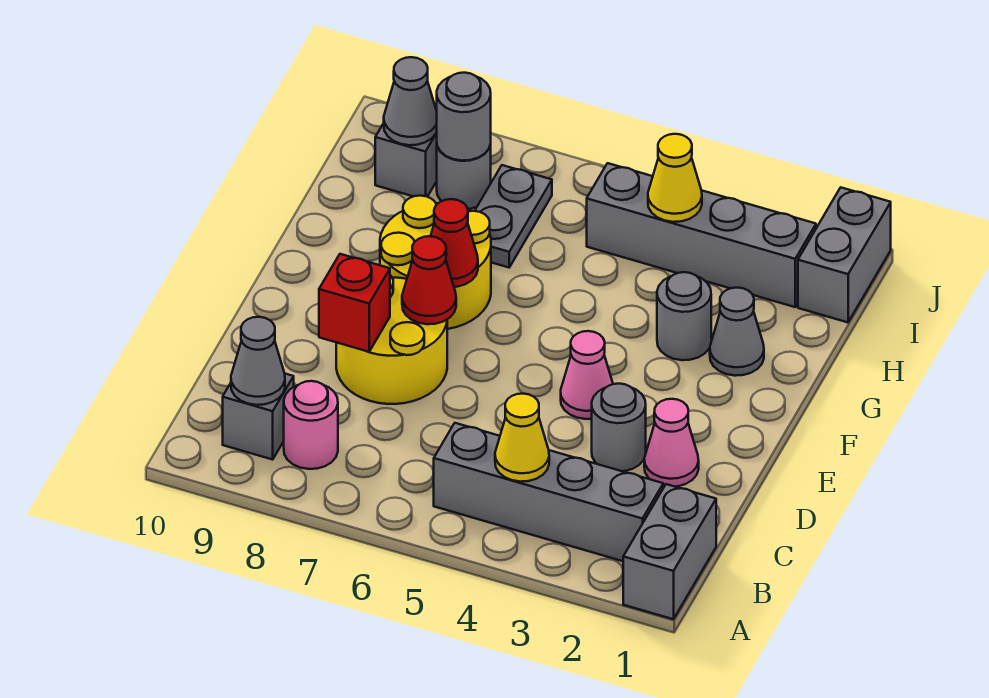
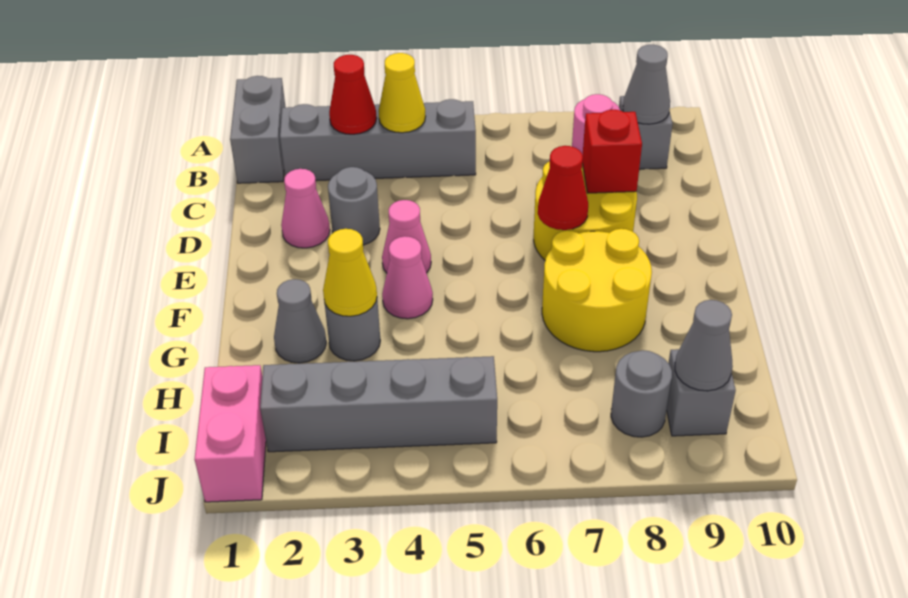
none -> pink 1x1 cone [382,236,433,319]
red 1x1 cone [431,199,478,287] -> red 1x1 cone moved to [329,55,377,134]
grey 1x2 plate [475,165,552,267] -> none
grey 1x2 brick [798,188,891,322] -> pink 1x2 brick [195,365,266,502]
yellow 1x1 cone [648,134,702,222] -> yellow 1x1 cone moved to [323,229,377,316]
grey 1x1 round brick [437,73,491,161] -> none

